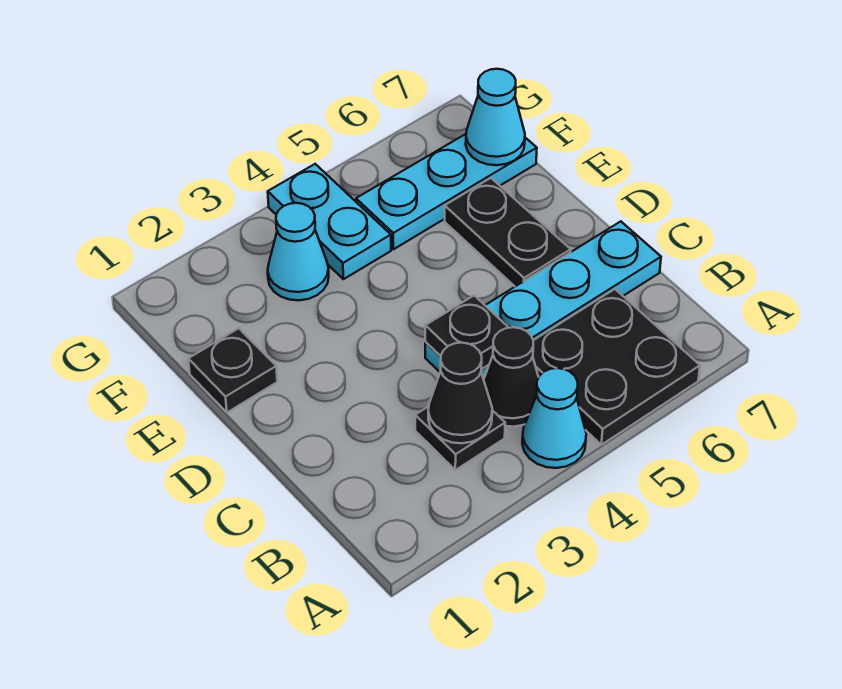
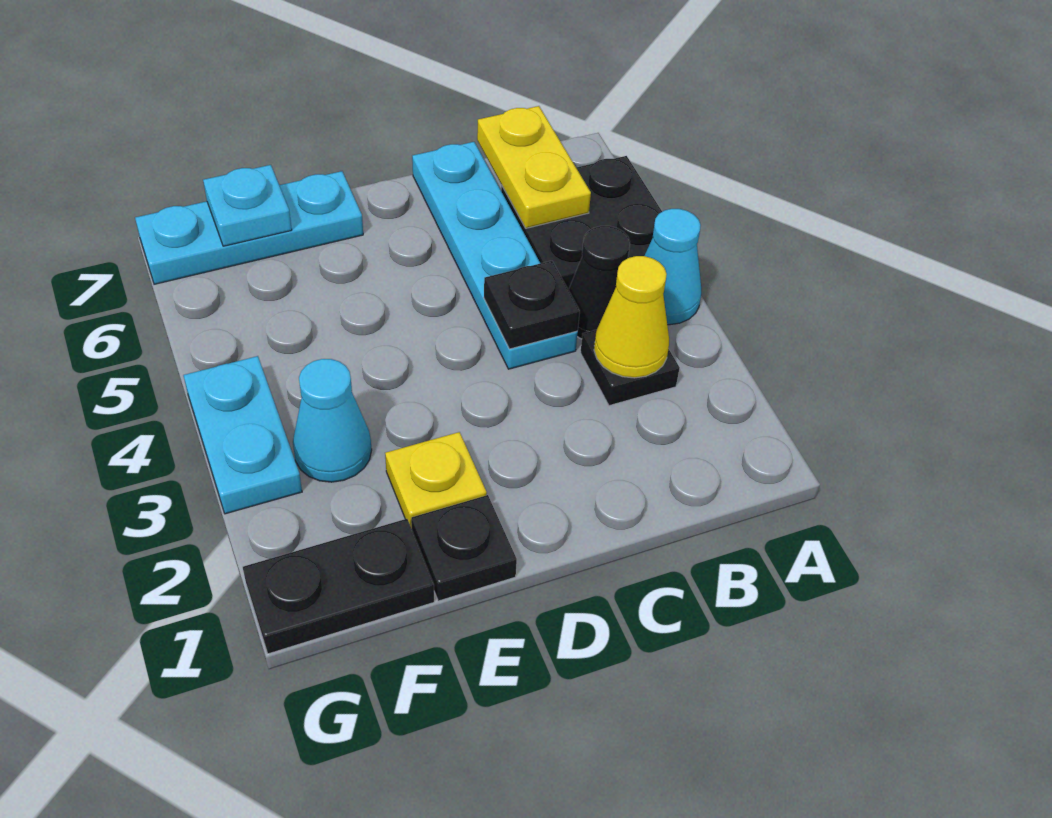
black 1x1 cone [428,343,492,443] -> yellow 1x1 cone [594,256,669,378]
none -> yellow 1x2 plate [477,106,591,228]
black 1x2 plate [445,178,571,286] -> black 1x2 plate moved to [243,519,434,654]
none -> yellow 1x1 plate [385,432,487,529]
cyan 1x2 plate [268,164,391,279] -> cyan 1x2 plate turned to [184,356,302,514]
cyan 1x3 plate [356,134,537,249] -> cyan 1x3 plate turned to [135,171,363,284]
cyan 1x1 cone [466,69,525,165] -> cyan 1x1 plate [203,165,292,246]

